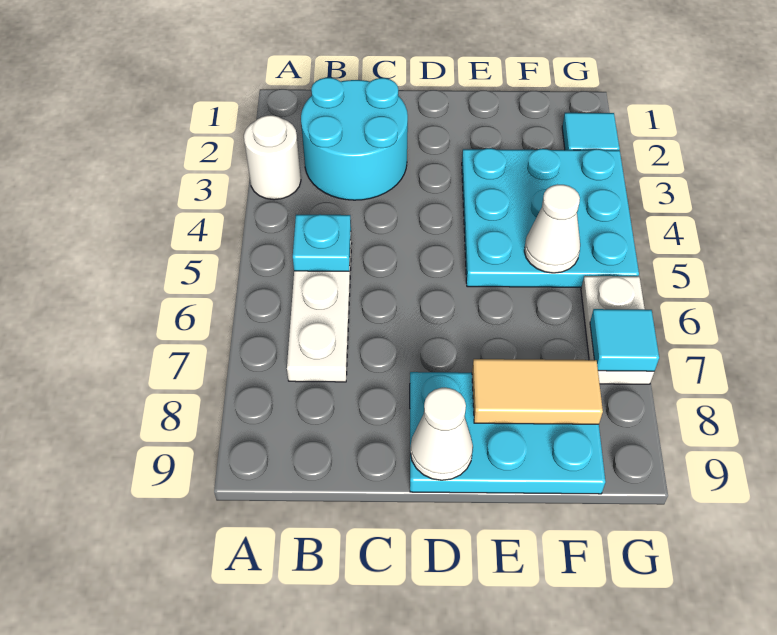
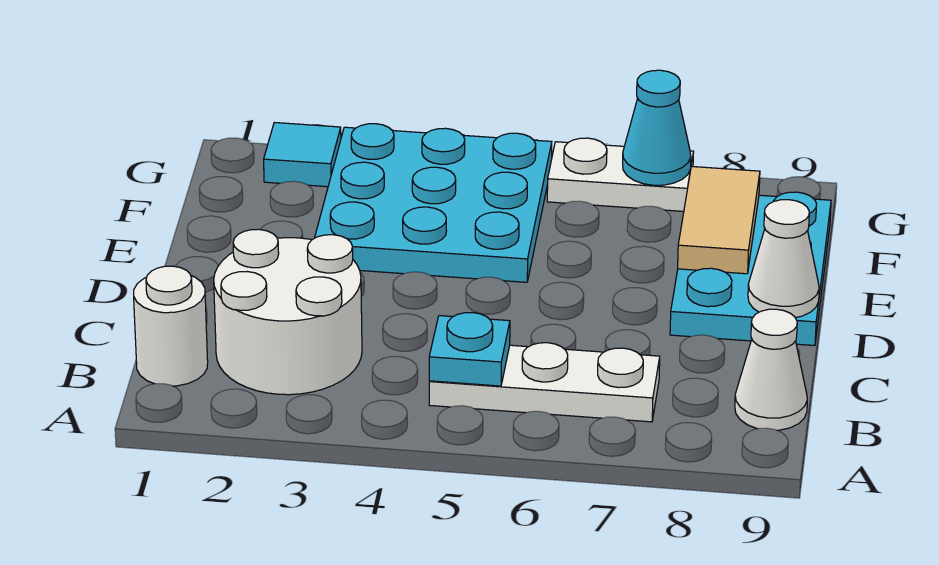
white 1x1 round brick [244,115,301,200] -> white 1x1 round brick moved to [134,266,208,386]
cyan 2x2 round brick [301,78,408,200] -> white 2x2 round brick [214,229,362,395]
white 1x1 cone [524,184,580,273] -> white 1x1 cone moved to [735,309,807,430]
cyan 1x1 tile [590,309,659,371] -> cyan 1x1 cone [623,70,691,185]

